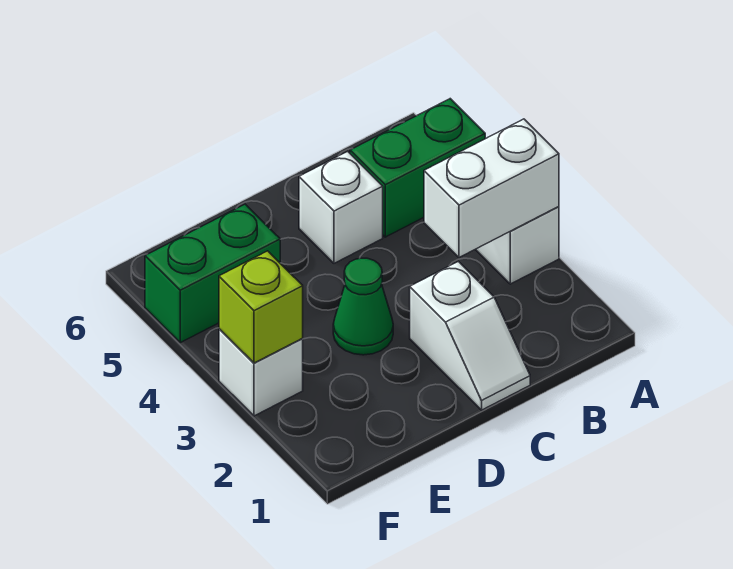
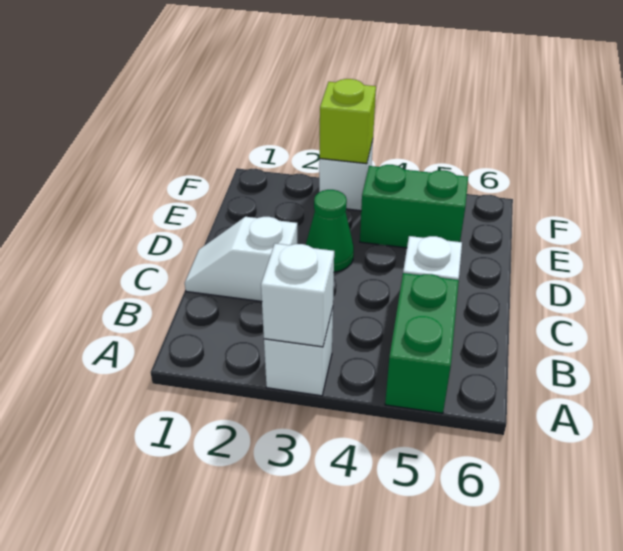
white 1x2 brick [424,119,559,257] -> white 1x1 brick [261,244,334,347]
green 1x2 brick [145,204,280,343] -> green 1x2 brick turned to [360,165,468,248]

